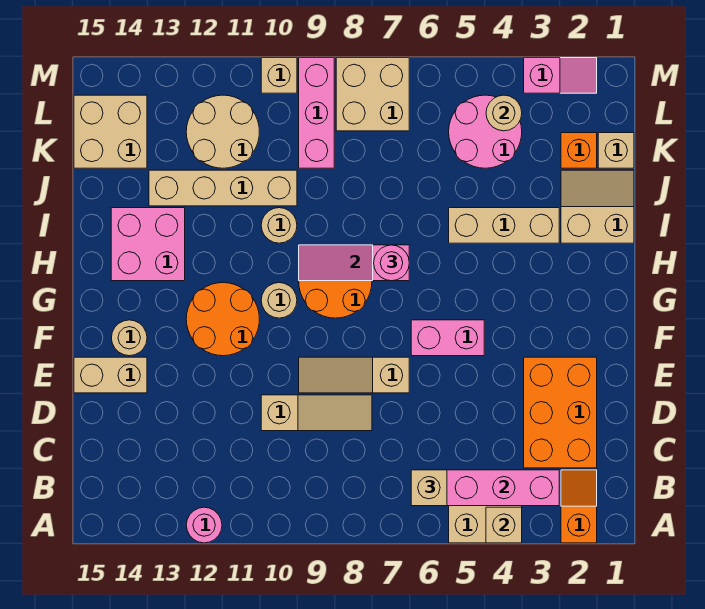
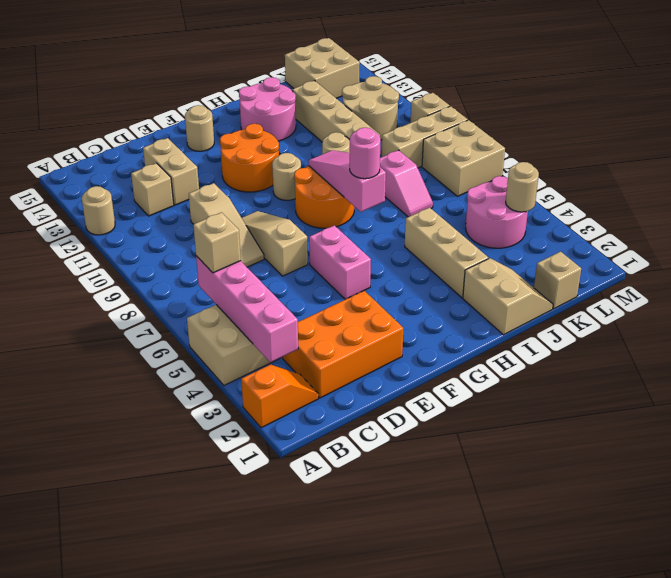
tan 1x1 brick [486,507,522,543] -> tan 1x1 brick moved to [131,163,174,216]
pink 1x1 round brick [186,507,222,543] -> tan 1x1 round brick [82,186,115,235]
tan 1x2 brick [74,357,147,393] -> tan 1x2 brick moved to [143,138,199,205]
pink 2x2 brick [111,208,185,281] -> pink 2x2 round brick [239,77,296,141]
orange 1x1 brick [561,133,597,168] -> none
pink 1x3 brick [299,58,334,168] -> tan 1x3 brick [381,106,468,168]
pink 1x2 slope [524,58,597,93] -> pink 1x2 slope moved to [380,150,433,217]

